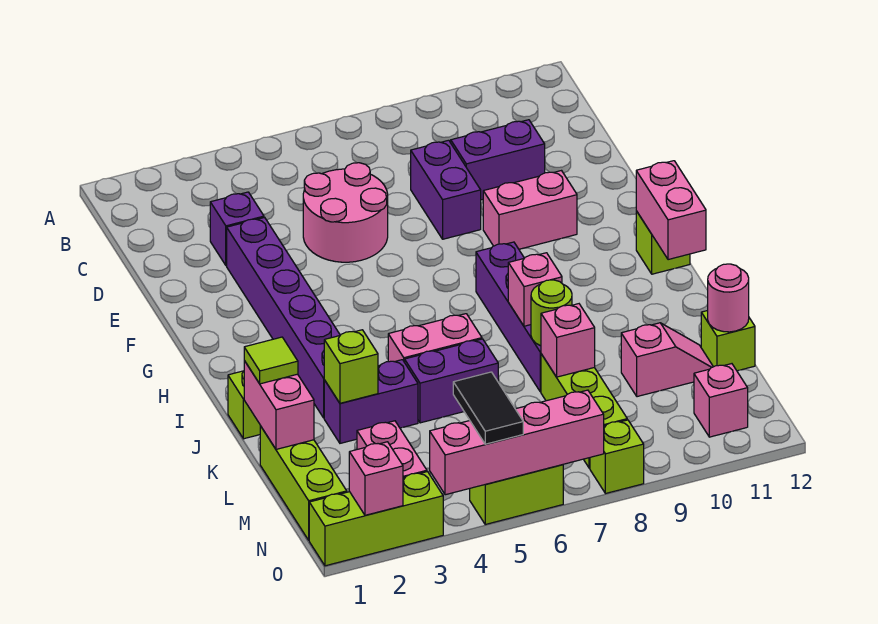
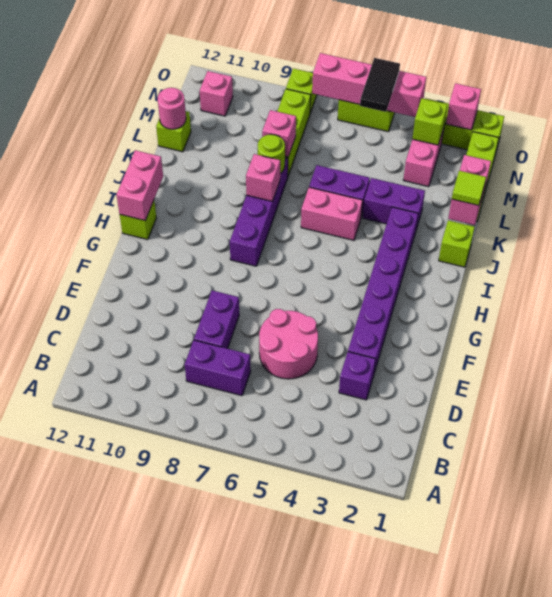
purple 1x2 brick [451,120,545,200] -> purple 1x2 brick moved to [185,340,251,396]
pink 1x2 brick [483,171,577,249] -> none
lime 1x1 brick [324,330,378,403] -> lime 1x1 brick moved to [413,98,447,145]
pink 1x2 slope [621,323,713,397] -> none

